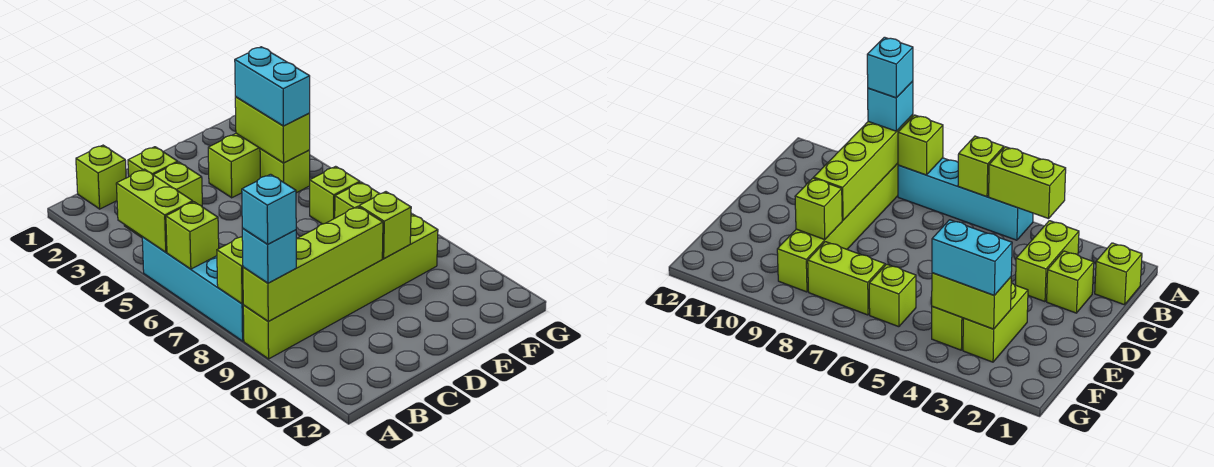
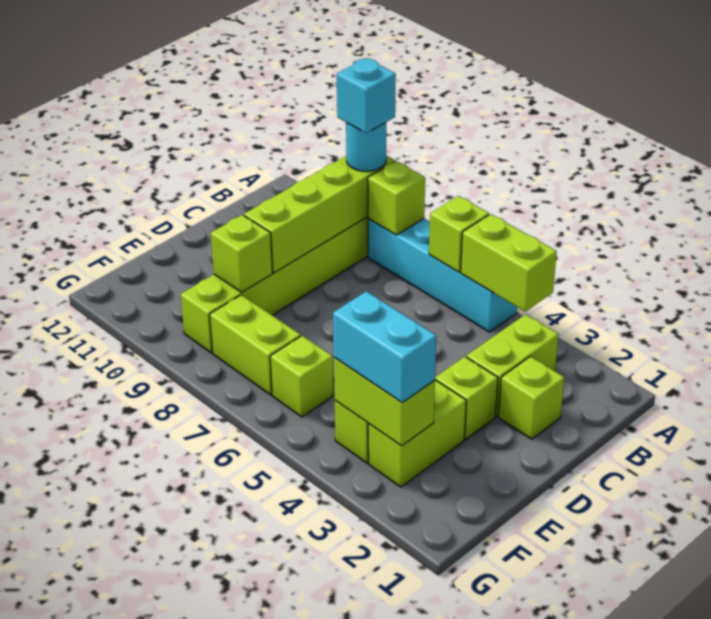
cyan 1x1 brick [242,229,296,283] -> cyan 1x1 round brick [346,122,386,171]
lime 1x1 brick [76,145,126,209] -> lime 1x1 brick moved to [435,357,498,439]

